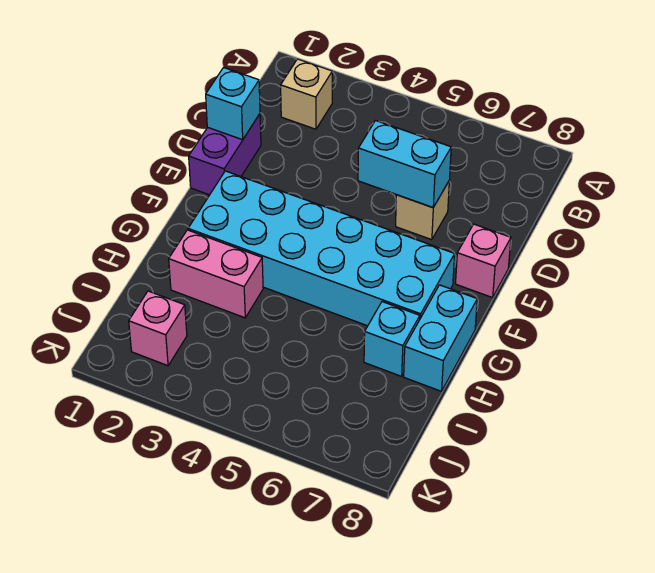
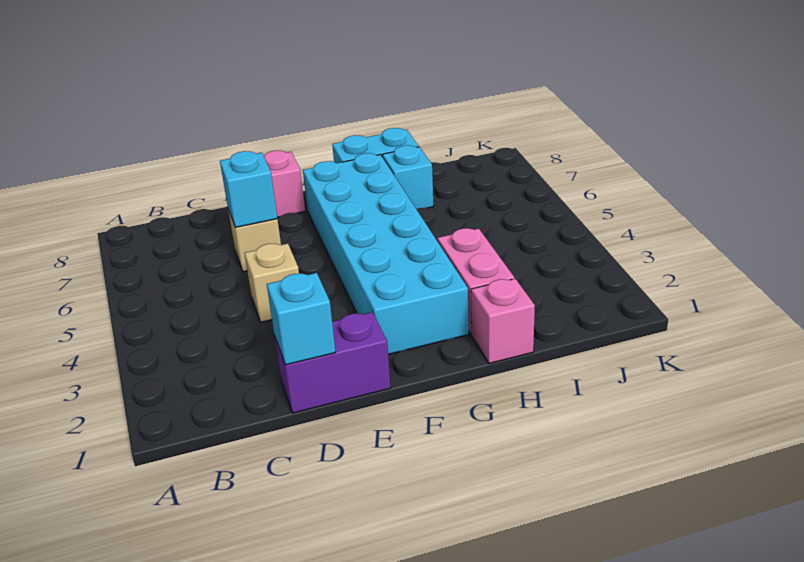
tan 1x1 brick [281,59,332,129] -> tan 1x1 brick moved to [245,244,299,322]
cyan 1x2 brick [358,121,451,207] -> cyan 1x1 brick [220,151,277,227]
pink 1x1 brick [129,291,187,366] -> pink 1x1 brick moved to [471,279,535,364]

